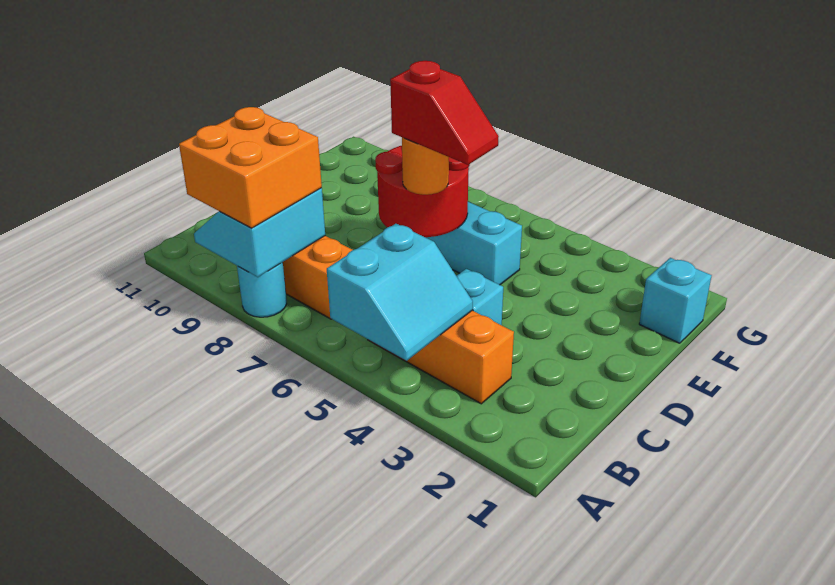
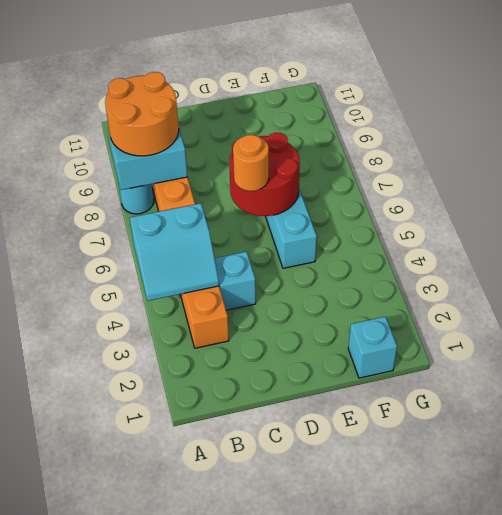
orange 2x2 brick [179,107,322,228] -> orange 2x2 round brick [105,72,179,156]
red 1x2 slope [390,61,499,165] -> none

